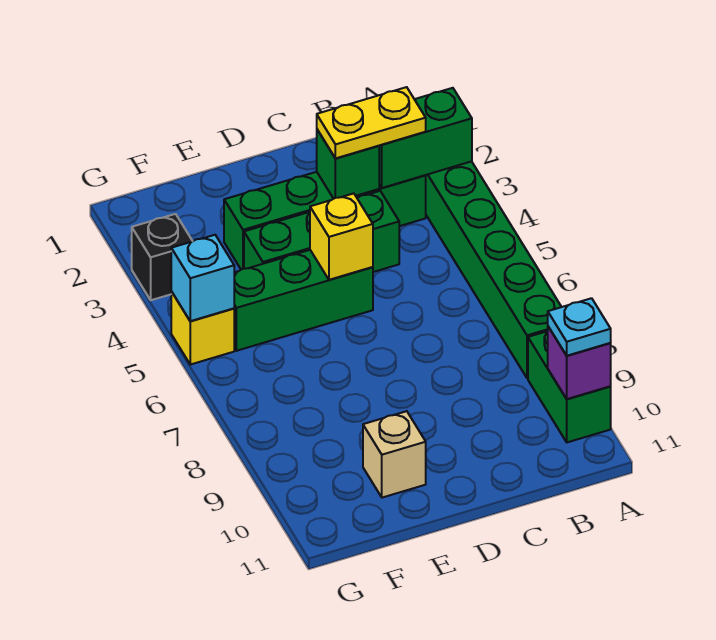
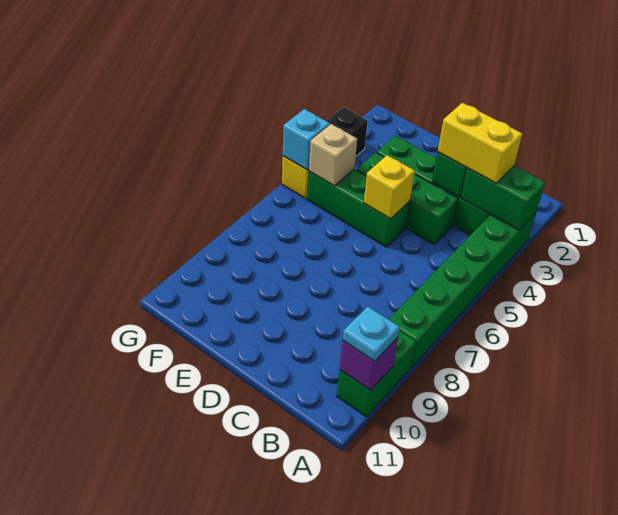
yellow 1x2 plate [317,87,426,158] -> yellow 1x2 brick [438,103,522,183]
tan 1x1 brick [363,411,426,498] -> tan 1x1 brick moved to [309,124,357,186]

